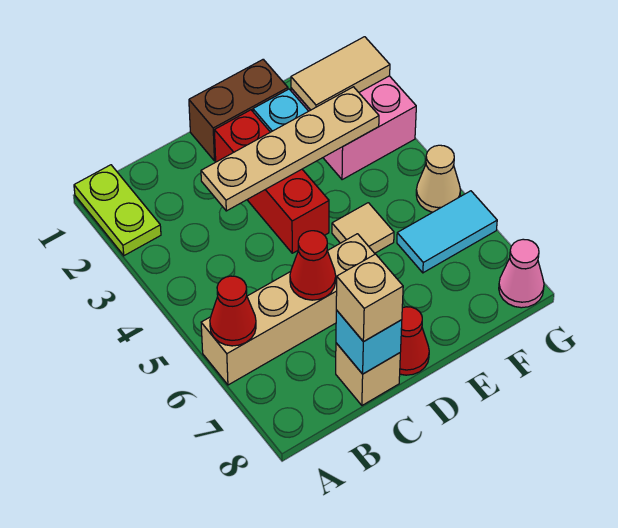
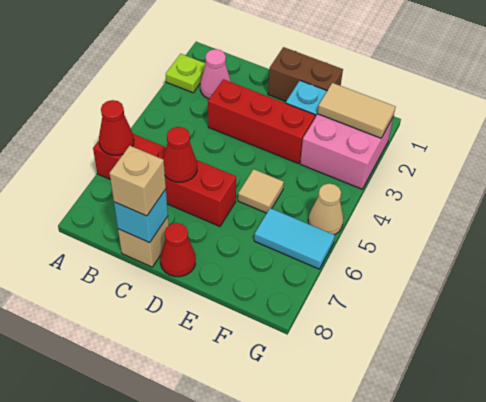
lime 1x2 plate [74,165,161,256] -> lime 1x1 plate [166,54,206,93]
tan 1x4 brick [201,234,375,385] -> red 1x4 brick [93,134,236,226]
tan 1x4 plate [201,87,379,211] -> none
red 1x3 brick [214,110,329,253] -> red 1x3 brick turned to [208,79,315,164]
pink 1x1 cone [499,239,544,308] -> pink 1x1 cone moved to [200,49,231,99]

